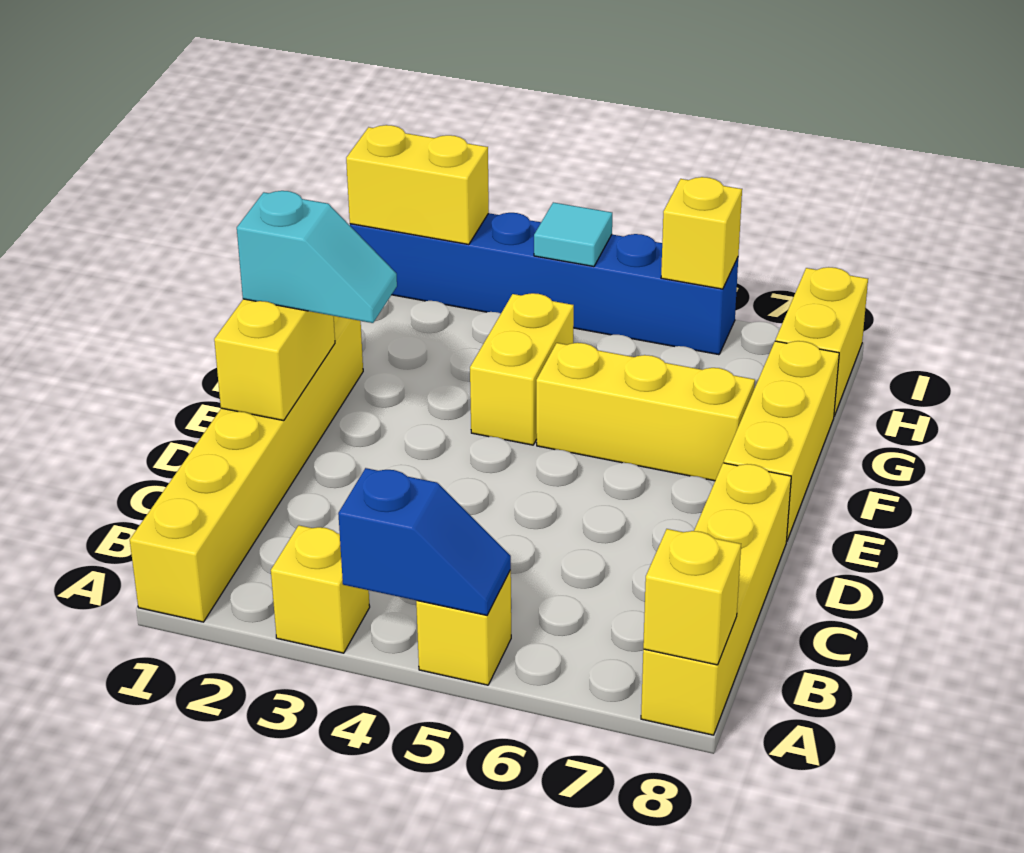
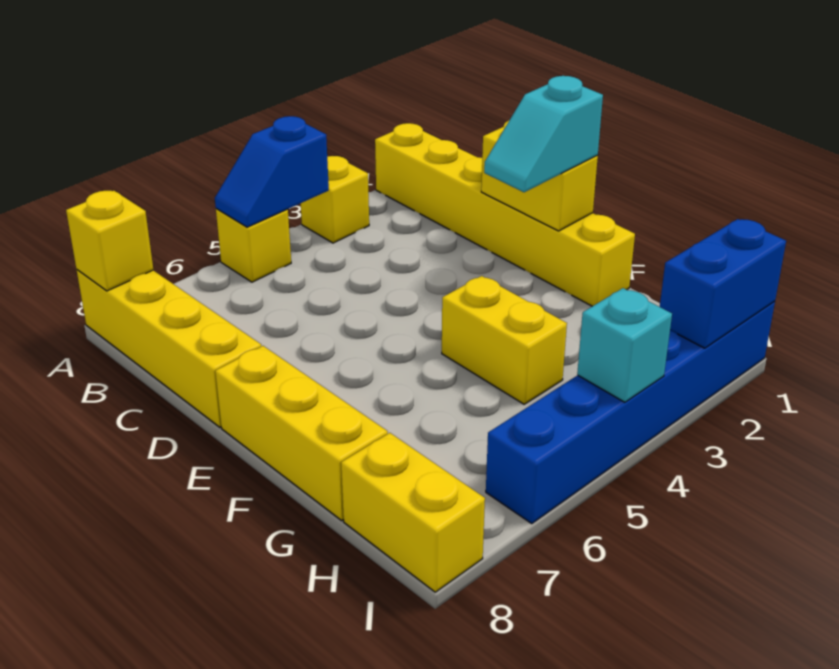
yellow 1x3 brick [536,343,755,481] -> none
yellow 1x2 brick [346,125,489,245] -> blue 1x2 brick [660,219,786,348]
cyan 1x1 tile [534,202,612,267] -> cyan 1x1 brick [577,288,672,402]
yellow 1x1 brick [661,177,742,289] -> none

